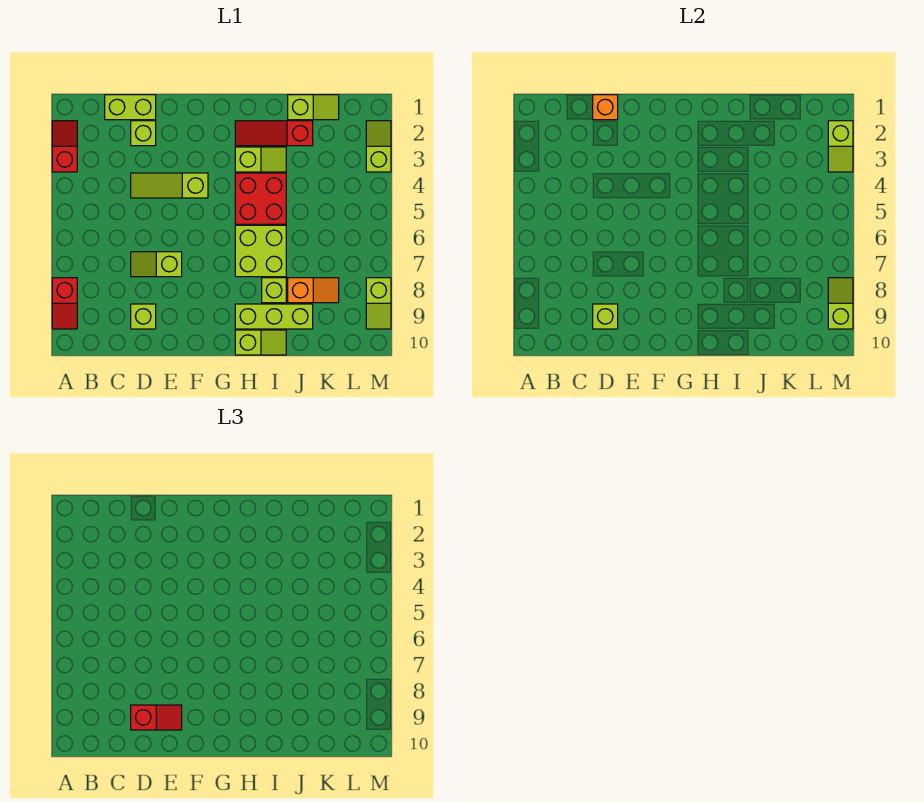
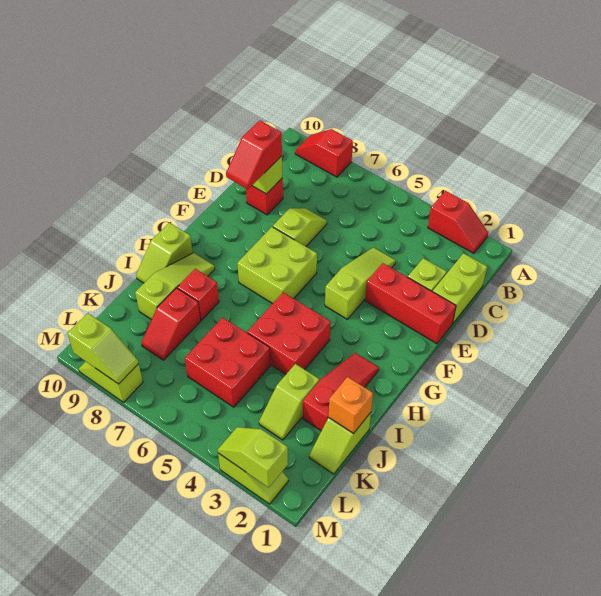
orange 1x1 brick [593,95,618,120] -> orange 1x1 brick moved to [329,377,373,433]
lime 1x1 brick [131,304,156,329] -> red 1x1 brick [246,178,283,215]
none -> red 1x3 brick [365,263,456,344]
lime 1x2 slope [235,147,286,172] -> lime 1x2 slope moved to [259,364,319,440]
lime 2x2 brick [235,225,286,277] -> lime 2x2 brick moved to [237,227,317,304]
lime 1x3 brick [235,304,313,329] -> lime 1x3 slope [135,253,215,320]
lime 1x1 brick [262,278,286,303] -> red 1x1 brick [177,269,219,320]
none -> red 2x2 brick [185,318,270,407]
orange 1x2 slope [288,278,339,303] -> red 1x2 slope [141,288,201,360]

